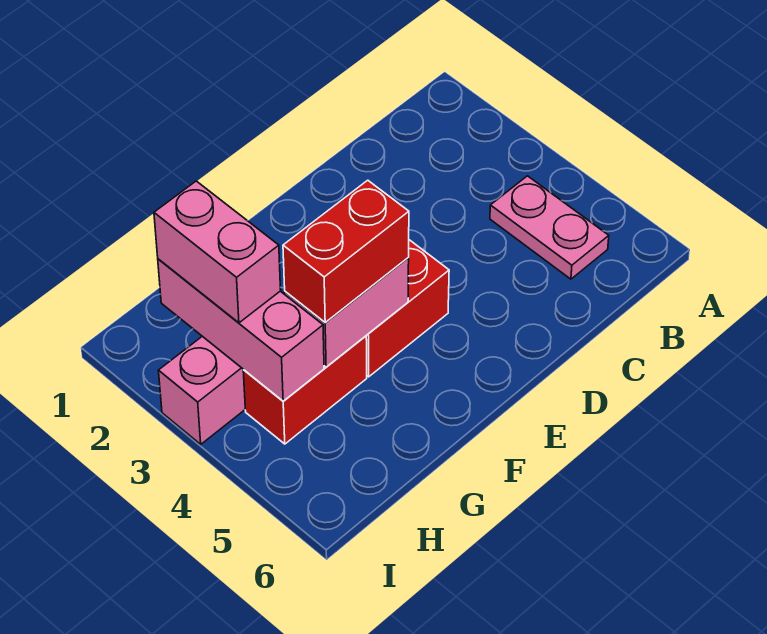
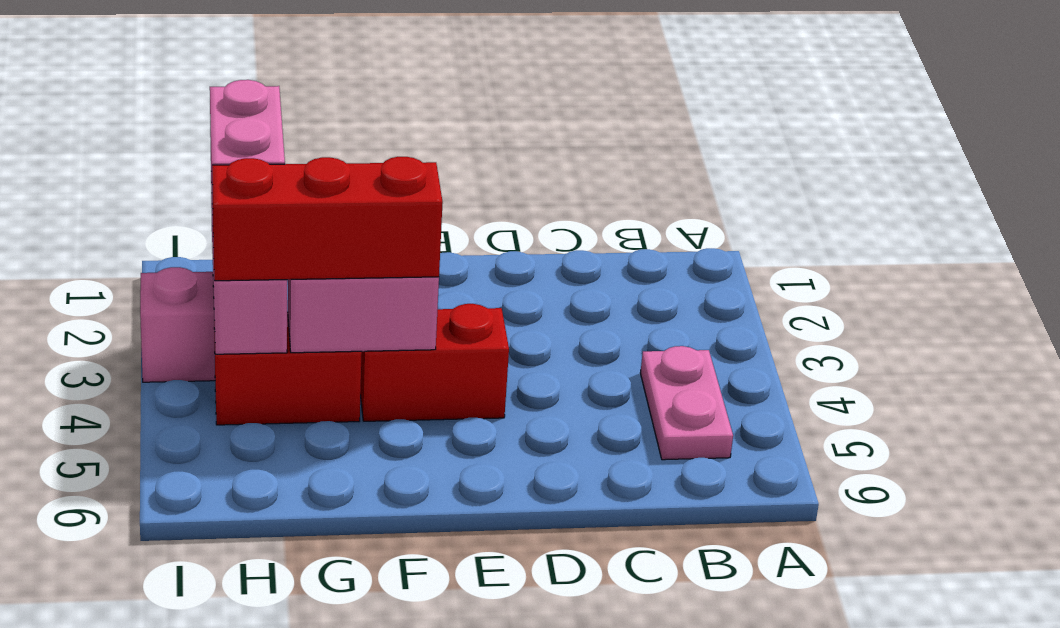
red 1x2 brick [283,180,409,323] -> red 1x3 brick [212,157,443,281]

